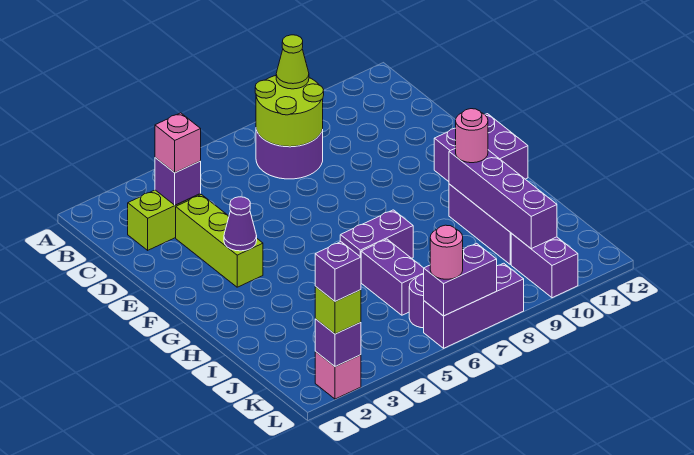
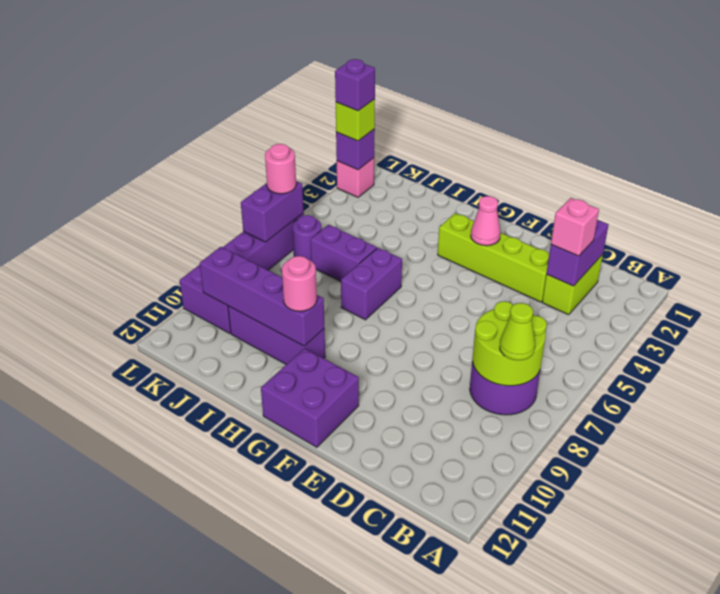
purple 1x1 brick [155,158,201,205] -> purple 1x2 brick [547,220,608,286]
lime 1x3 brick [176,195,263,287] -> lime 1x4 brick [438,213,549,302]
purple 1x1 cone [224,197,257,251] -> pink 1x1 cone [471,196,501,246]

